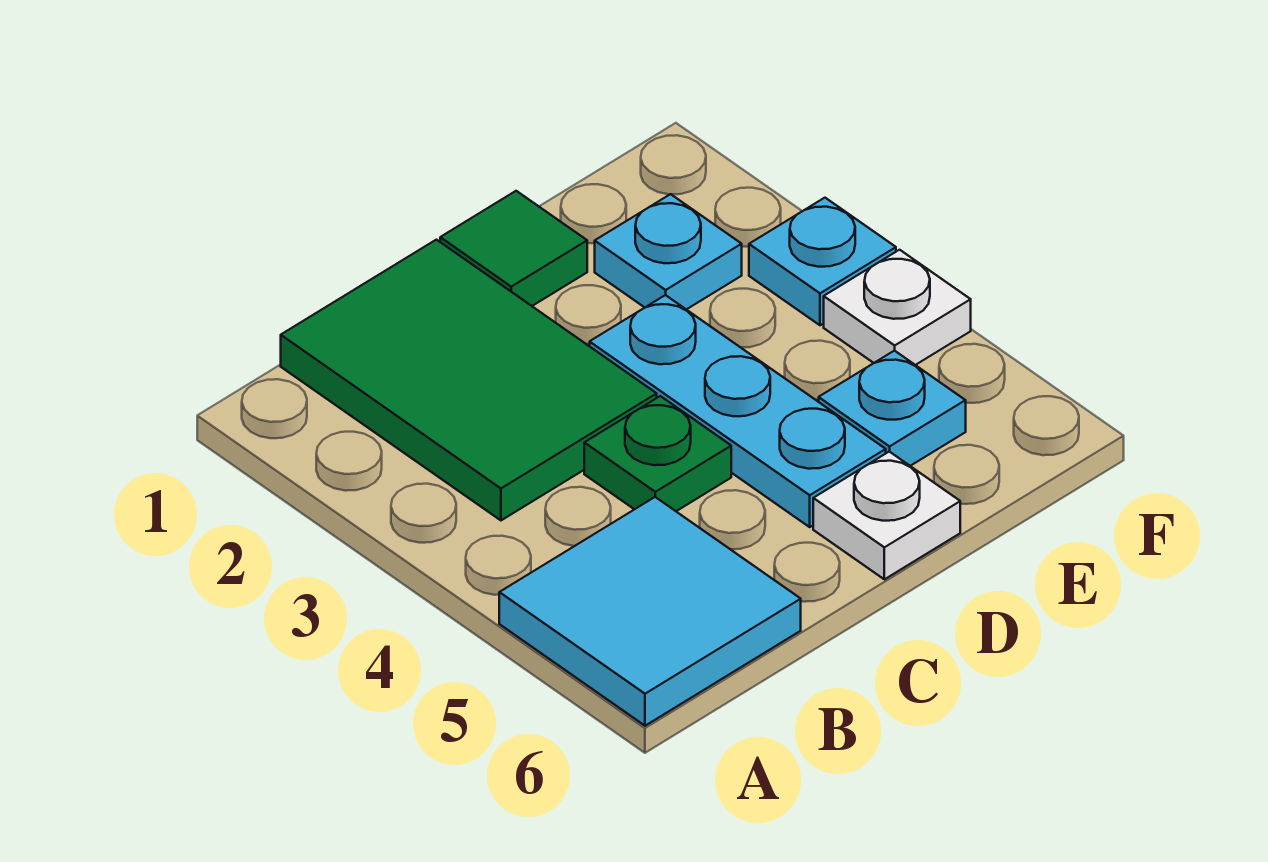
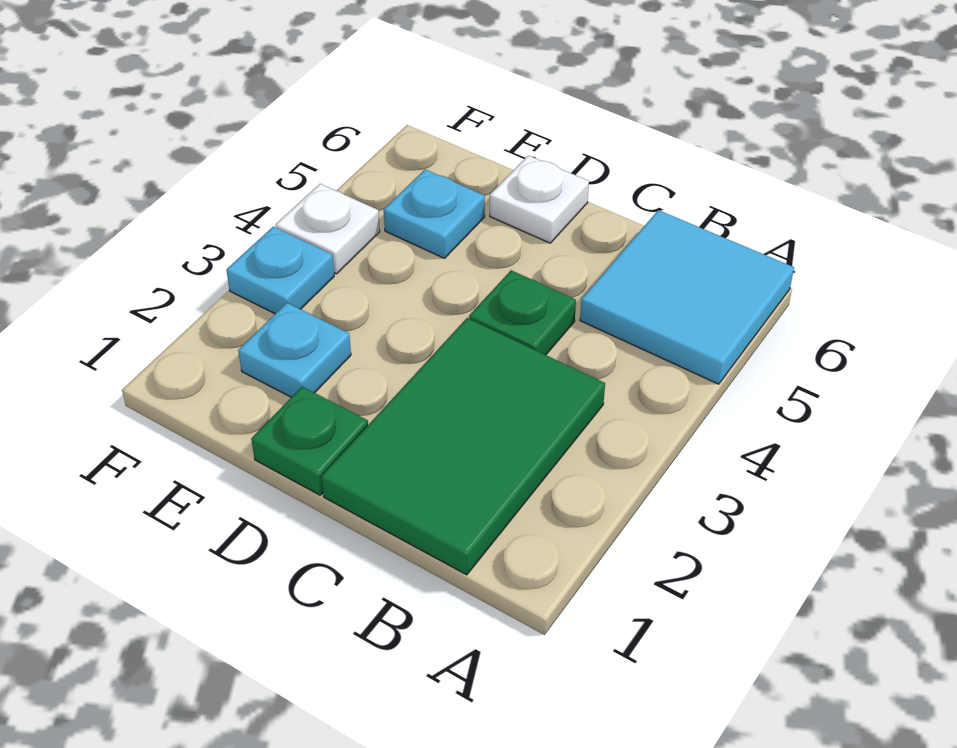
green 1x1 tile [440,191,587,306] -> green 1x1 plate [251,387,368,495]
cyan 1x3 plate [590,295,886,527] -> none

